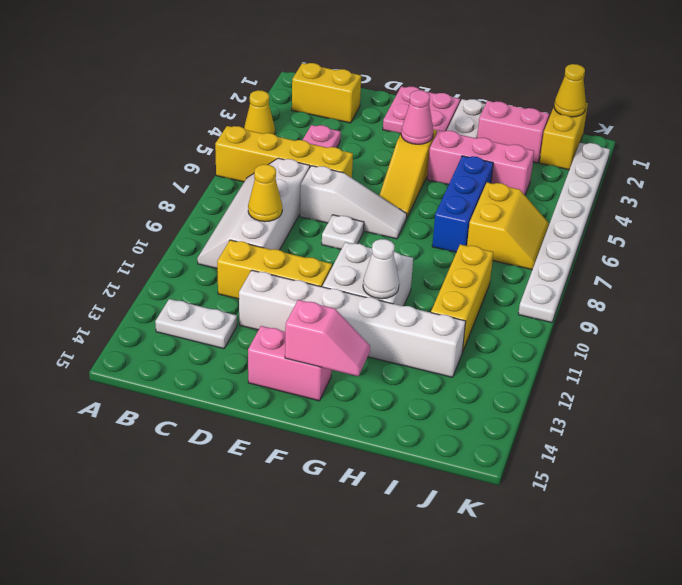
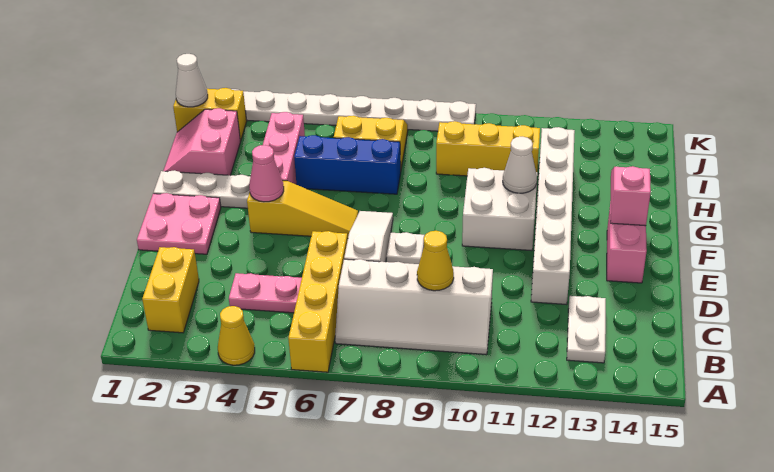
yellow 1x3 brick [217,240,332,299] -> none
yellow 1x1 cone [554,64,586,117] -> white 1x1 cone [176,54,208,107]

